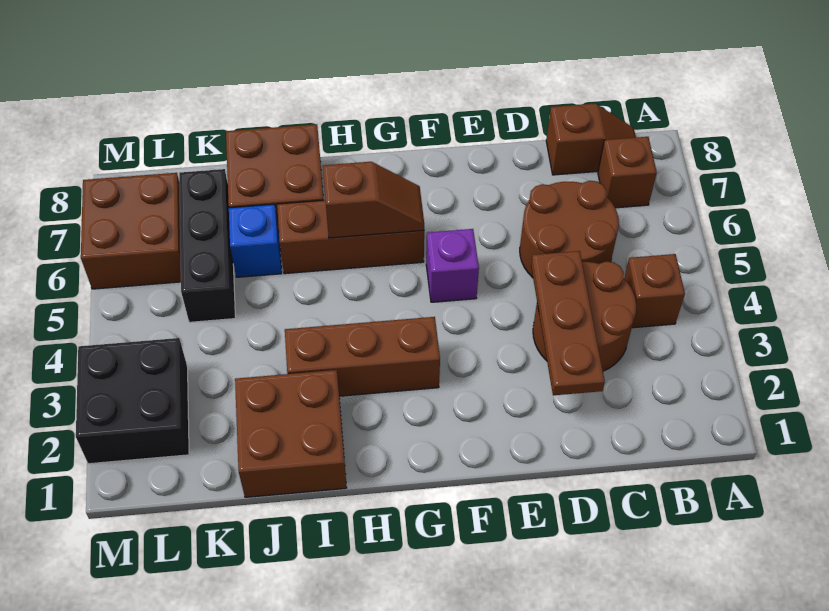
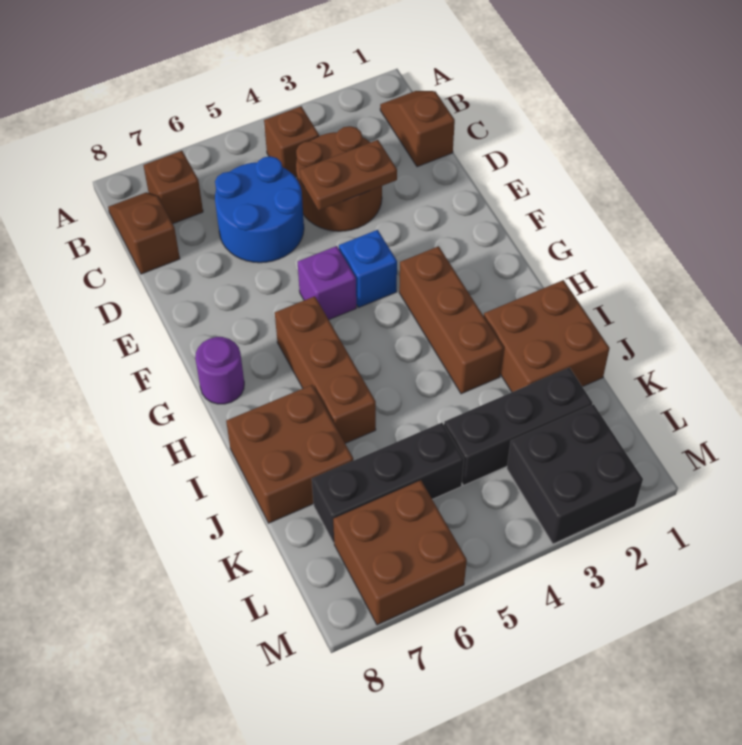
brown 2x2 round brick [520,181,619,278] -> blue 2x2 round brick [215,156,304,263]
brown 1x3 plate [531,251,605,395] -> brown 1x2 plate [300,140,397,211]
brown 1x2 slope [323,162,424,238] -> brown 1x2 slope moved to [380,91,455,167]
none -> purple 1x1 round brick [195,337,244,404]
blue 1x1 brick [229,204,282,277] -> blue 1x1 brick moved to [339,230,397,308]
none -> black 1x3 brick [444,368,592,485]

